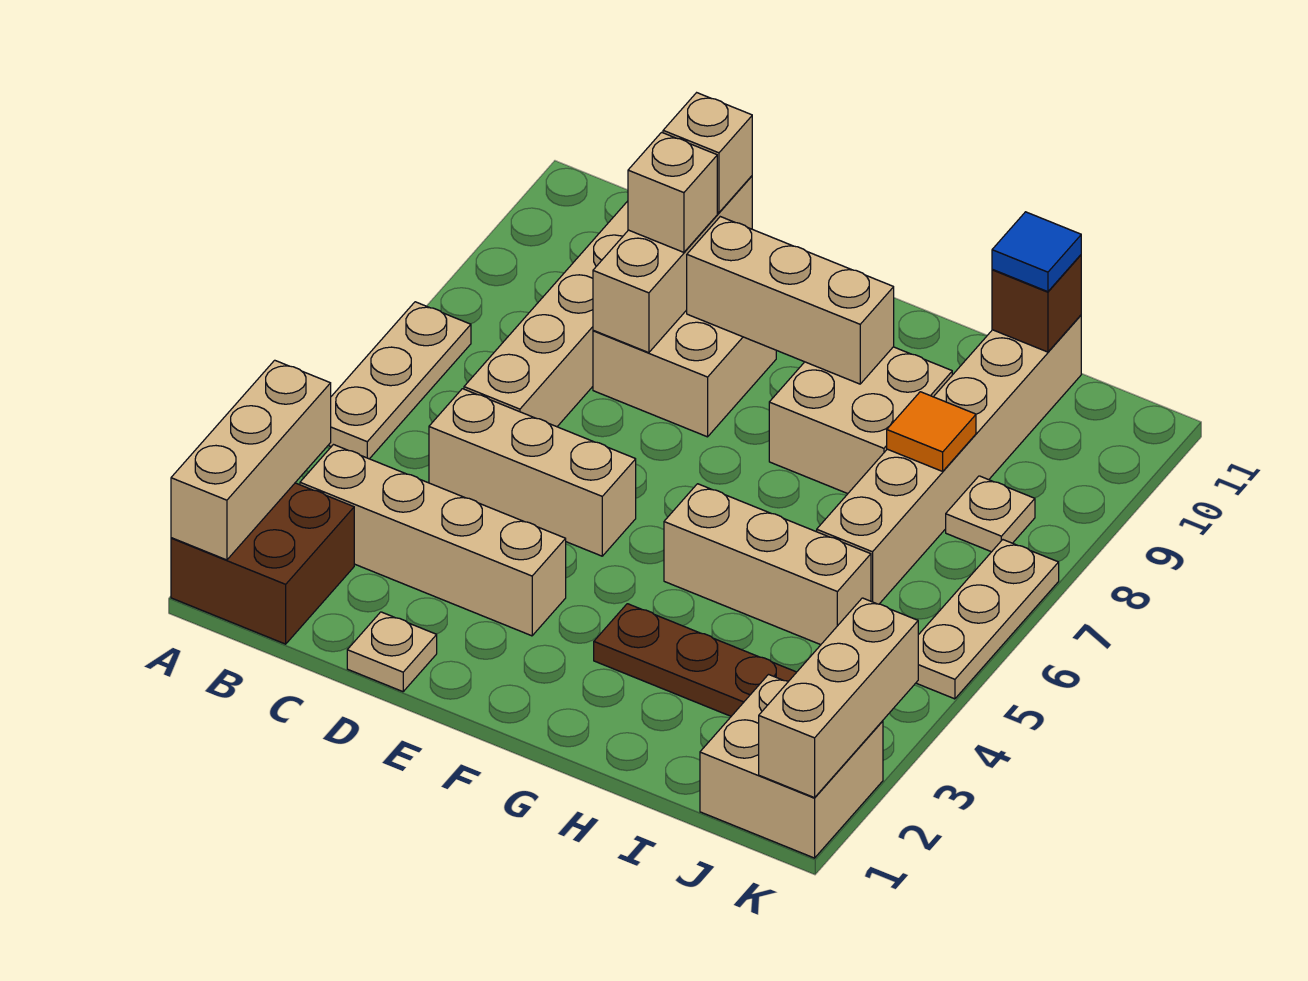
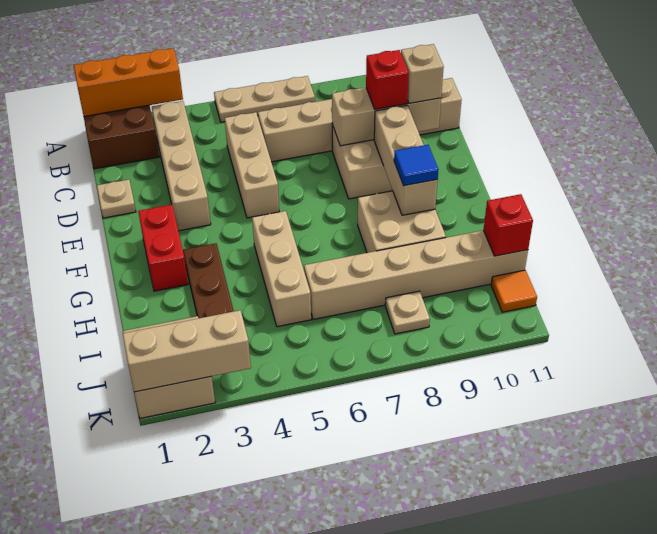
tan 1x3 brick [171,360,331,560] -> orange 1x3 brick [74,48,183,116]
tan 1x1 brick [628,132,717,252] -> red 1x1 brick [366,50,409,109]
none -> red 1x2 brick [138,205,188,291]
orange 1x1 tile [887,392,976,471] -> orange 1x1 tile moved to [491,270,537,312]
brown 1x1 brick [992,255,1081,352] -> red 1x1 brick [484,194,533,256]
blue 1x1 tile [992,212,1081,292] -> blue 1x1 tile moved to [394,145,438,186]
tan 1x3 plate [916,540,1059,699] -> none

